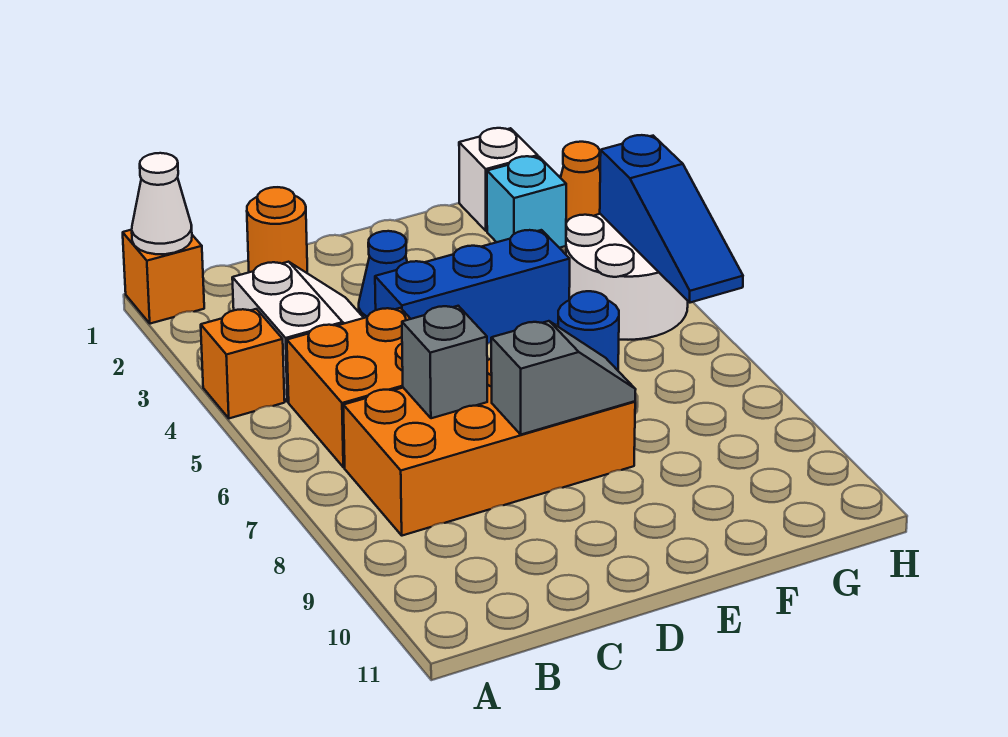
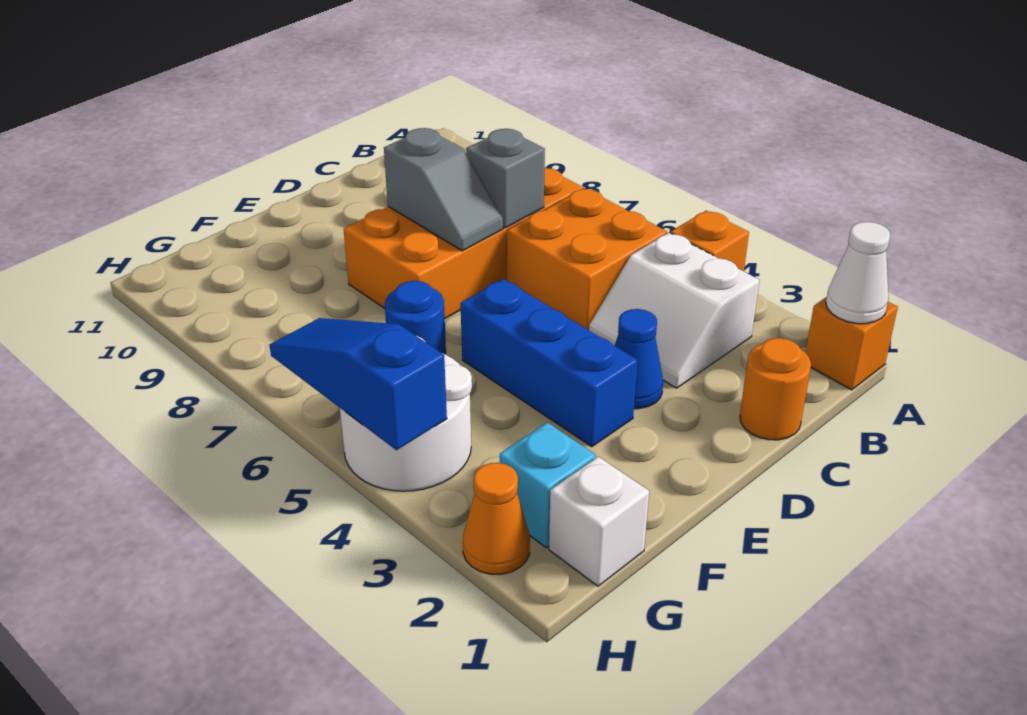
blue 1x3 brick [375,230,570,344] -> blue 1x3 brick turned to [461,279,638,447]
grey 1x2 slope [491,321,636,435] -> grey 1x2 slope turned to [384,128,503,251]

